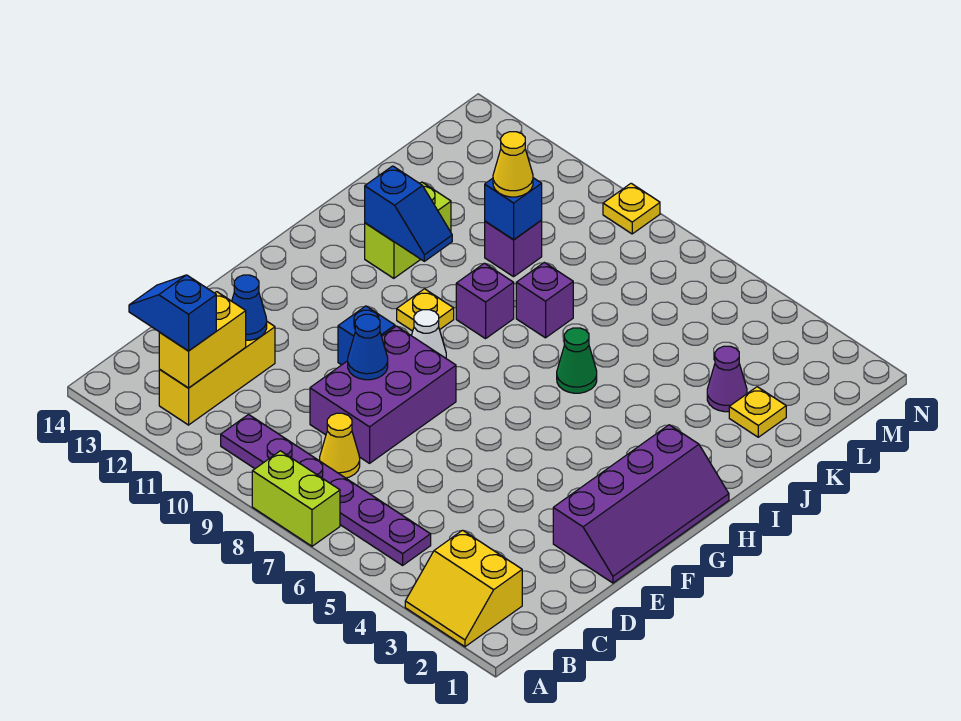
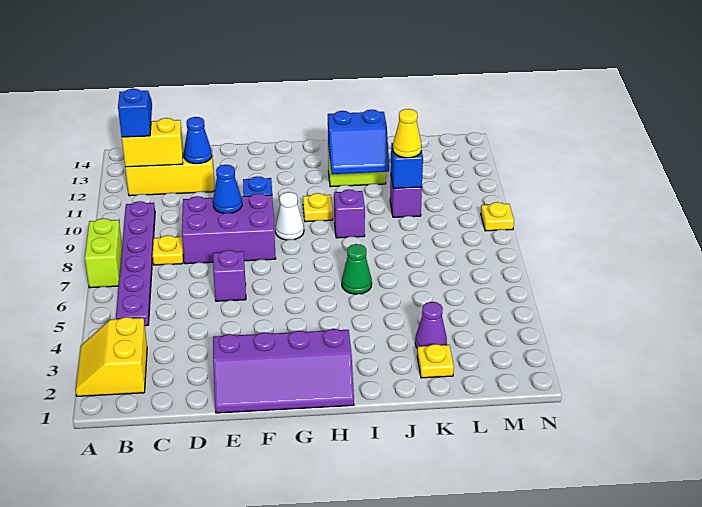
yellow 1x1 cone [320,413,360,478] -> yellow 1x1 plate [153,235,183,265]
blue 1x2 slope [365,166,452,261] -> blue 2x2 slope [328,110,389,174]
purple 1x1 brick [516,262,573,338] -> purple 1x1 brick moved to [213,250,246,301]

